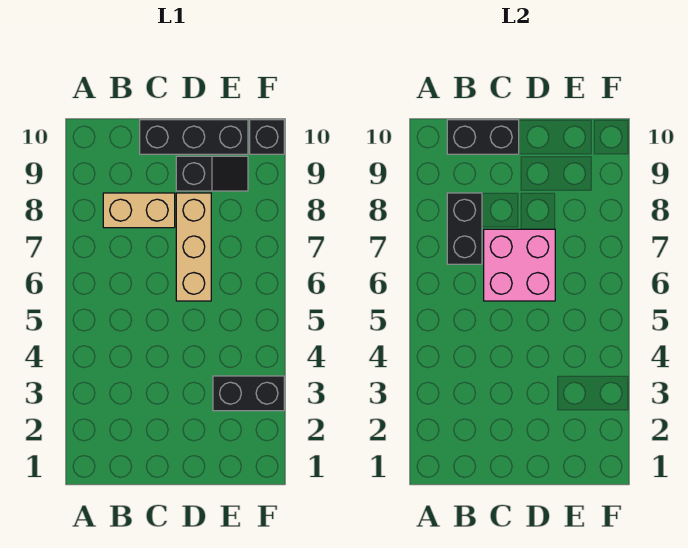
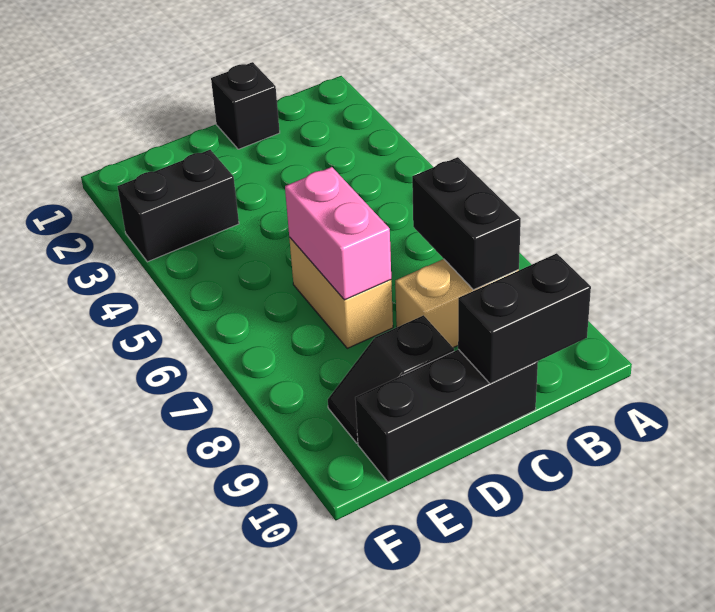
pink 2x2 brick [484,229,555,301] -> pink 1x2 brick [285,167,391,300]
tan 1x3 brick [176,193,211,301] -> tan 1x2 brick [289,237,393,348]
black 1x1 brick [250,120,284,154] -> black 1x1 brick moved to [211,62,280,149]

